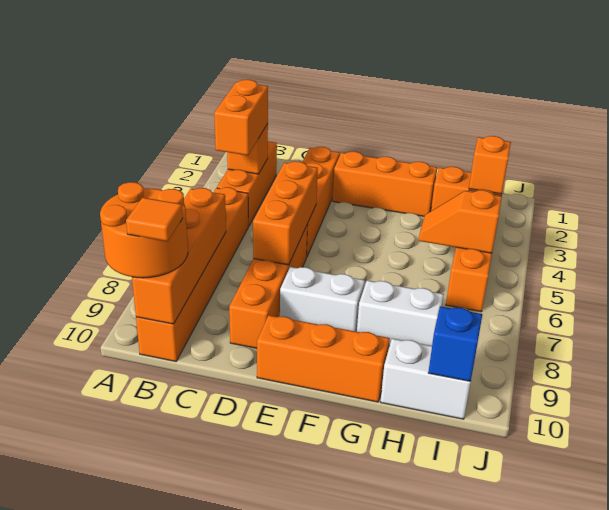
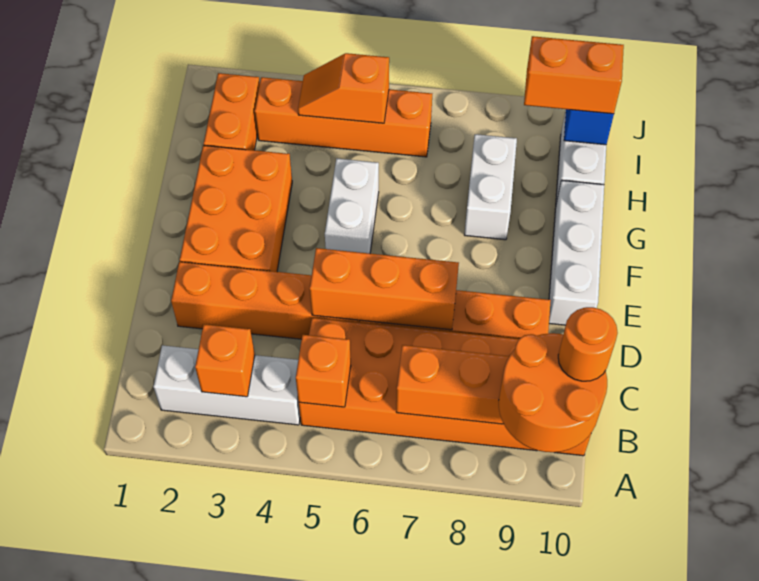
orange 1x3 brick [217,141,277,226] -> white 1x3 brick [153,345,300,425]
orange 1x2 brick [214,80,268,155] -> orange 1x2 brick moved to [524,36,624,114]
orange 1x6 brick [136,187,248,362] -> orange 2x6 brick [299,318,591,456]
orange 1x1 tile [126,197,183,241] -> orange 1x1 round brick [558,307,618,381]
orange 1x3 brick [333,152,437,216] -> orange 2x3 brick [180,145,292,272]
white 1x2 brick [280,267,365,332] -> white 1x2 brick moved to [325,159,379,253]
orange 1x3 brick [257,315,390,402] -> white 1x3 brick [549,180,604,325]
orange 1x2 slope [419,190,502,253] -> orange 1x2 slope turned to [298,53,389,123]
orange 1x1 brick [469,136,511,194] -> orange 1x1 brick moved to [296,335,351,407]

